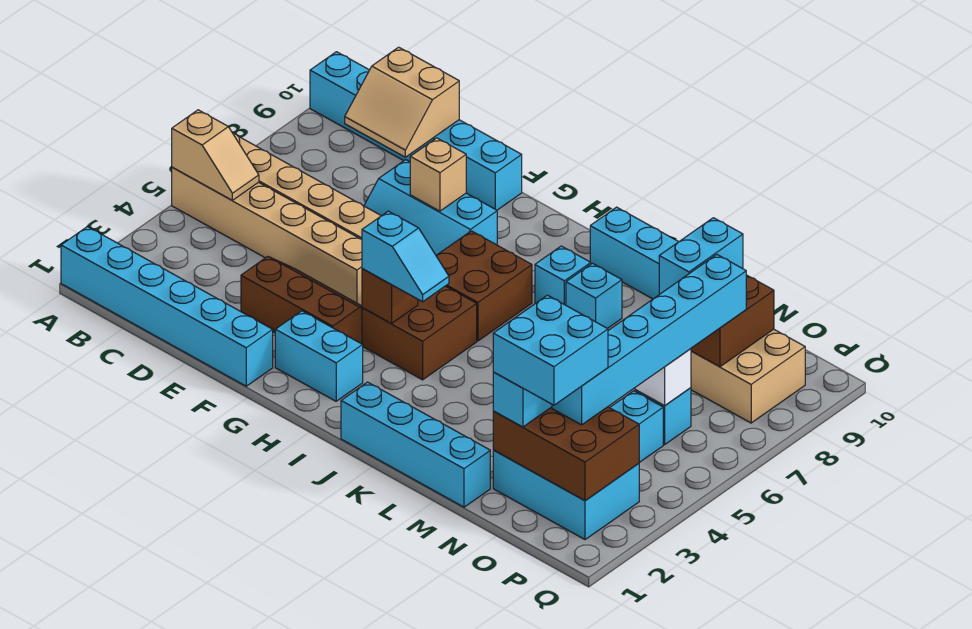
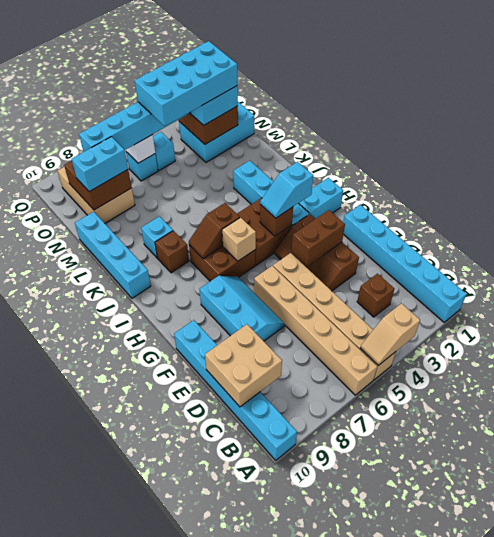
tan 1x2 slope [172,110,259,200] -> tan 1x2 slope turned to [360,303,420,365]
none -> brown 1x1 brick [357,274,395,317]
tan 2x2 slope [345,47,459,157] -> tan 2x2 brick [205,324,282,407]
none -> brown 1x2 brick [292,210,345,266]
tan 1x1 brick [410,138,466,211] -> tan 1x1 brick moved to [222,218,256,261]
cyan 1x2 brick [275,311,363,401] -> cyan 1x2 brick turned to [299,178,343,219]
cyan 1x2 slope [362,211,449,302] -> cyan 1x2 slope turned to [260,162,313,218]
none -> brown 1x2 slope [189,203,240,259]
cyan 1x4 brick [341,382,490,507] -> cyan 1x4 brick moved to [233,161,309,226]
cyan 1x1 brick [535,246,591,305] -> brown 1x1 brick [155,231,189,273]
cyan 2x3 brick [493,450,639,540] -> cyan 2x3 brick turned to [179,102,254,162]
cyan 2x2 brick [493,295,608,405] -> cyan 2x4 brick [135,41,237,126]

